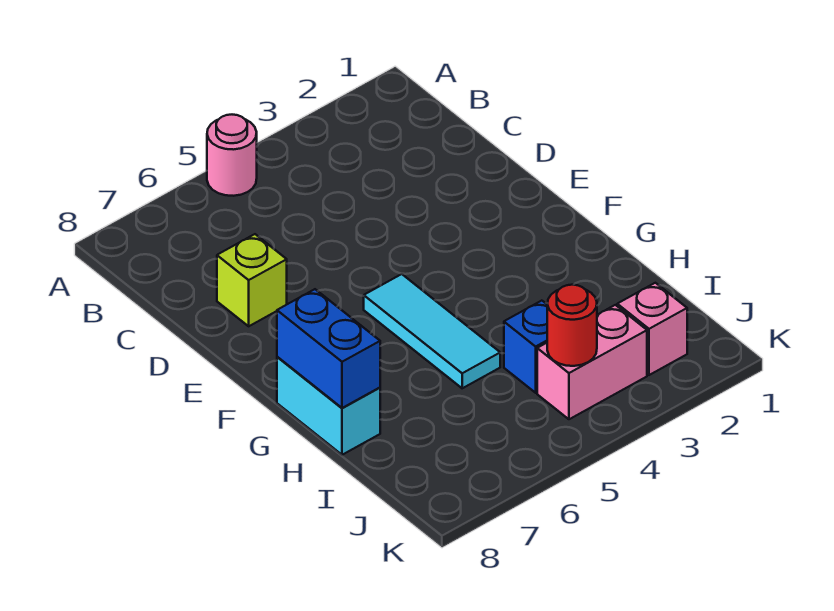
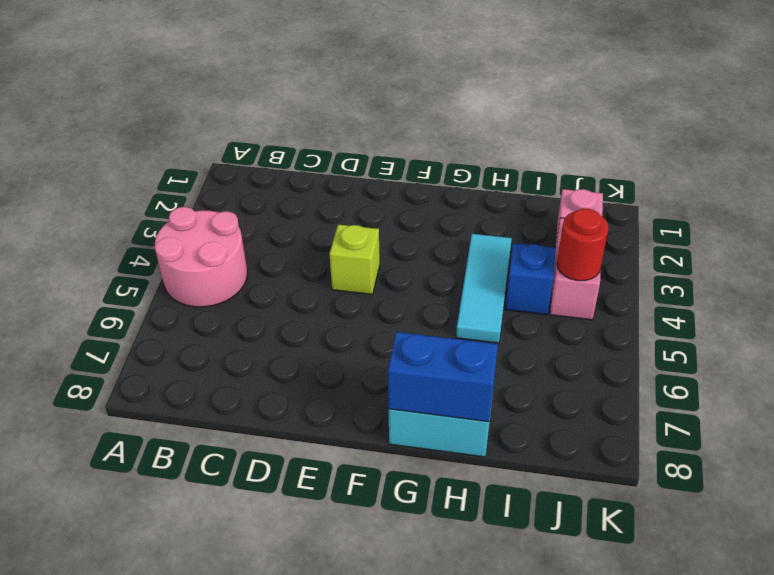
pink 1x1 round brick [207,115,257,196] -> pink 2x2 round brick [155,207,247,307]
lime 1x1 brick [217,234,287,326] -> lime 1x1 brick moved to [329,225,380,295]
cyan 1x3 tile [364,274,500,388] -> cyan 1x3 tile turned to [456,234,512,343]

